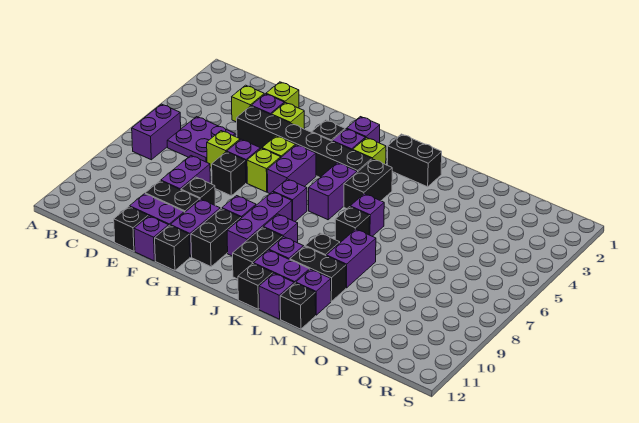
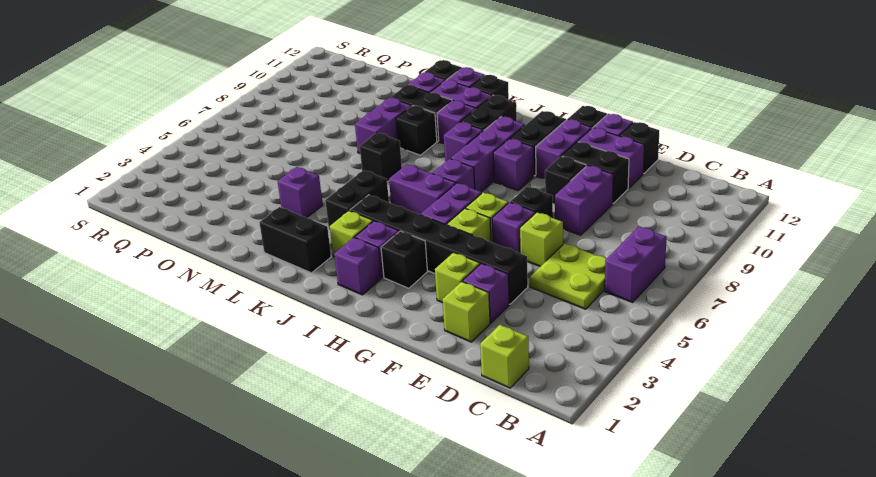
purple 2x2 plate [167,117,235,162] -> lime 2x2 plate [530,243,606,309]
lime 1x1 brick [232,85,264,122] -> lime 1x1 brick moved to [480,325,529,388]
purple 1x2 brick [309,163,357,220] -> purple 1x2 brick turned to [389,165,456,215]
purple 1x1 brick [350,194,384,236] -> purple 1x1 brick moved to [278,167,323,218]

